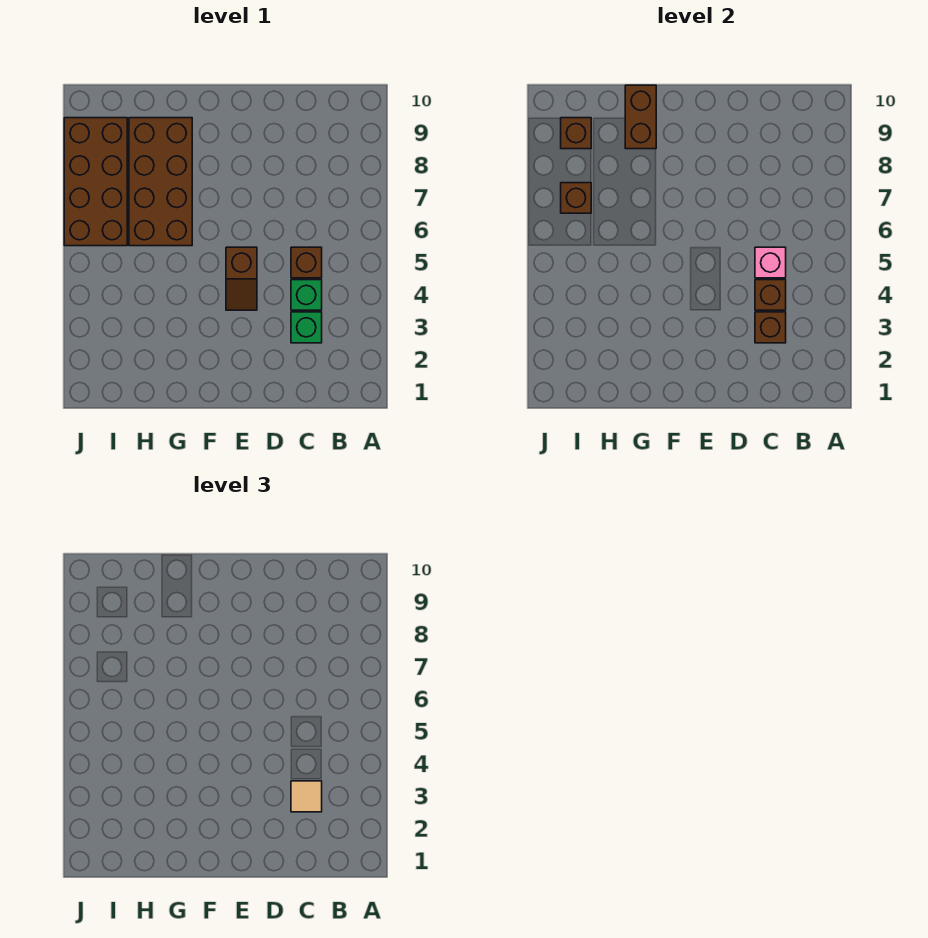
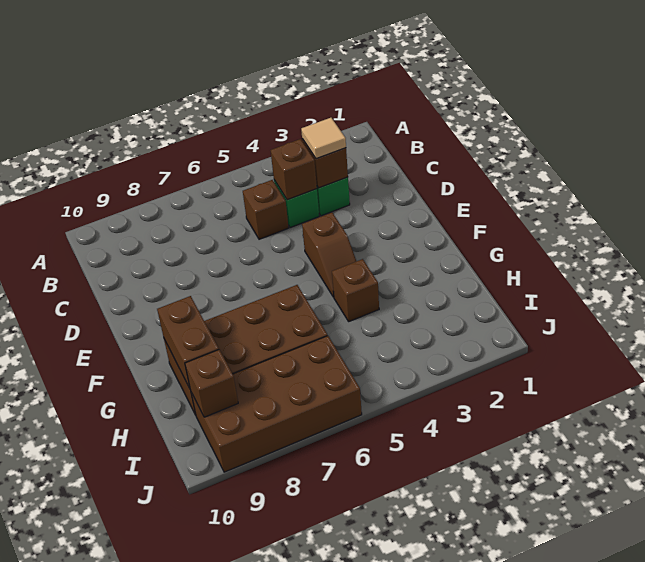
pink 1x1 brick [755,247,786,278] -> none
brown 1x2 slope [226,247,257,310] -> brown 1x2 slope turned to [302,213,356,297]
brown 1x2 brick [625,85,656,149] -> brown 1x2 brick turned to [157,296,219,388]
brown 1x1 brick [561,183,591,213] -> brown 1x1 brick moved to [332,259,379,321]

